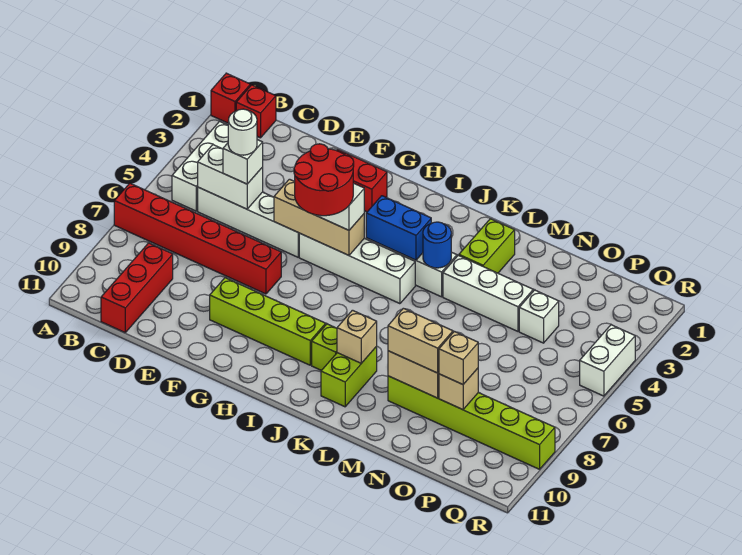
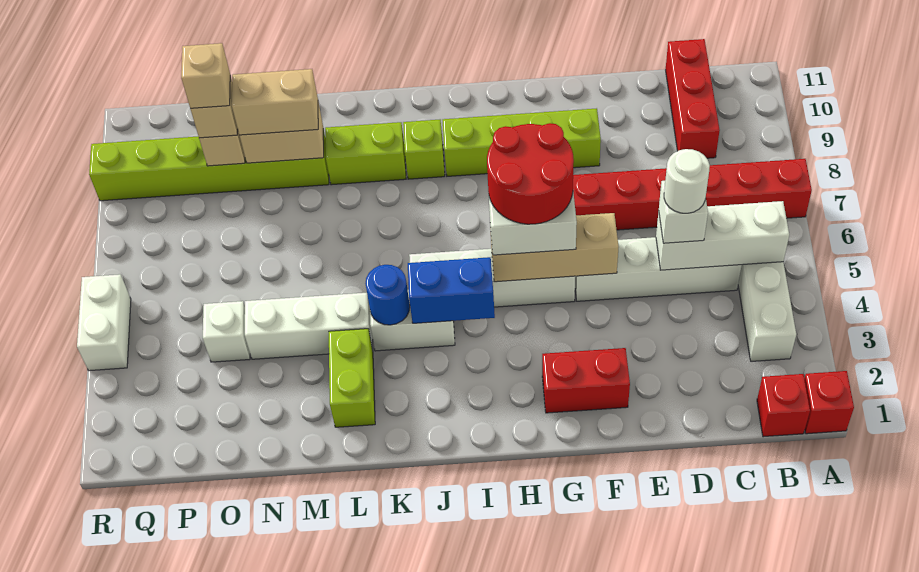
white 1x2 brick [198,145,263,209] -> white 1x3 brick [656,201,789,270]
lime 1x2 brick [321,347,377,407] -> lime 1x2 brick turned to [325,122,406,185]
tan 1x1 brick [337,310,377,363] -> tan 1x1 brick moved to [181,43,230,108]

